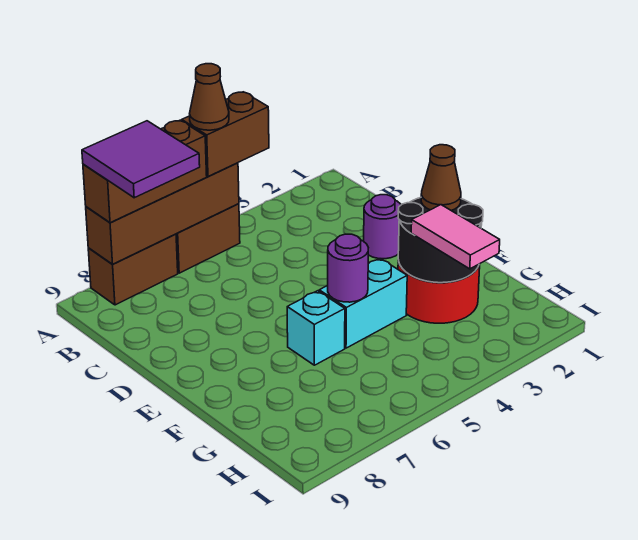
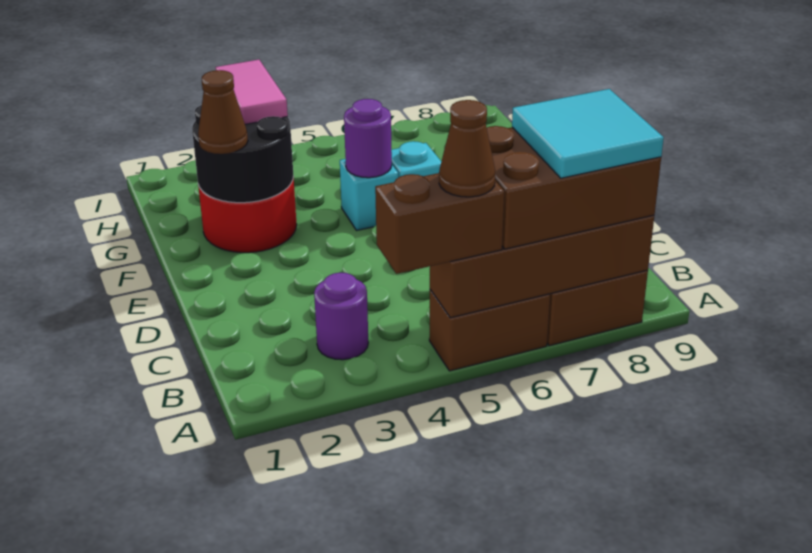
brown 1x3 brick [83,120,207,223] -> brown 2x3 brick [487,126,661,249]
purple 2x2 tile [82,121,200,198] -> cyan 2x2 tile [512,89,664,178]
purple 1x1 round brick [364,195,401,259] -> purple 1x1 round brick moved to [314,273,368,360]
cyan 1x2 brick [319,259,407,348] -> cyan 1x1 brick [340,159,398,231]

